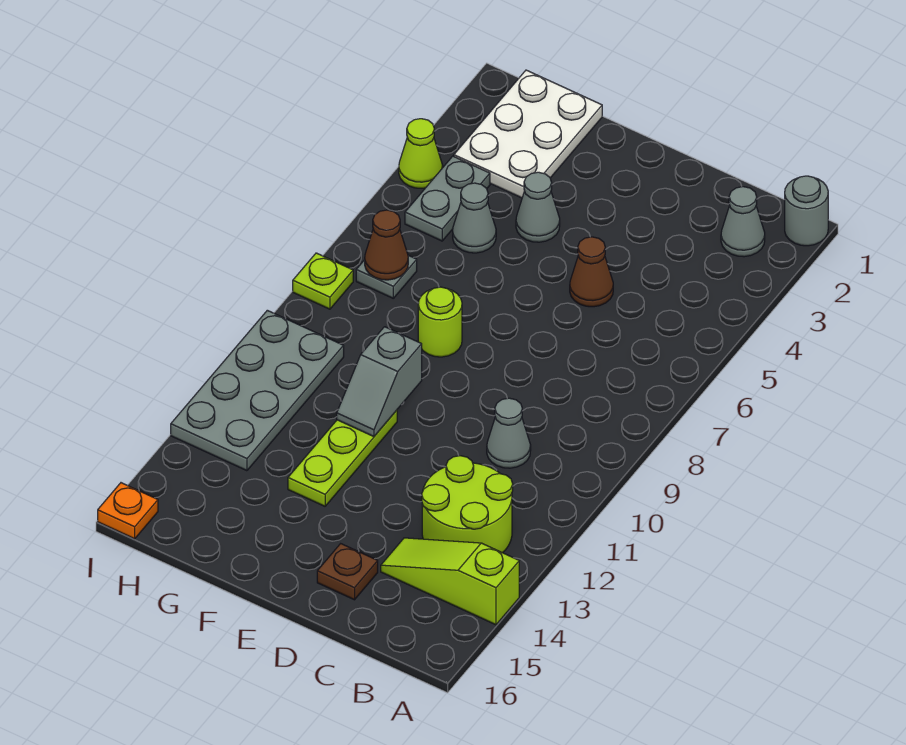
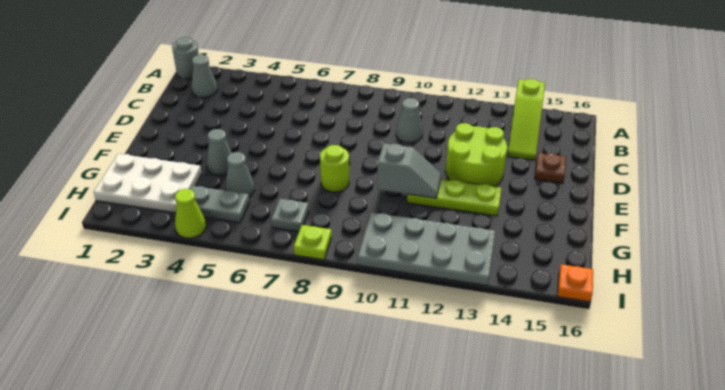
lime 2x2 round brick [422,456,513,553] -> lime 2x2 round brick moved to [446,123,507,187]
brown 1x1 cone [570,237,613,307] -> none
brown 1x1 cone [365,210,408,280] -> none

